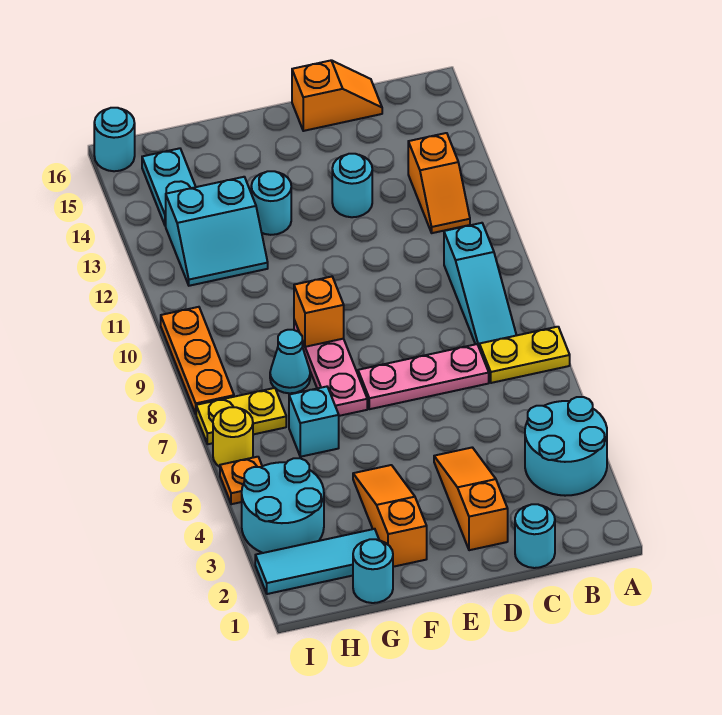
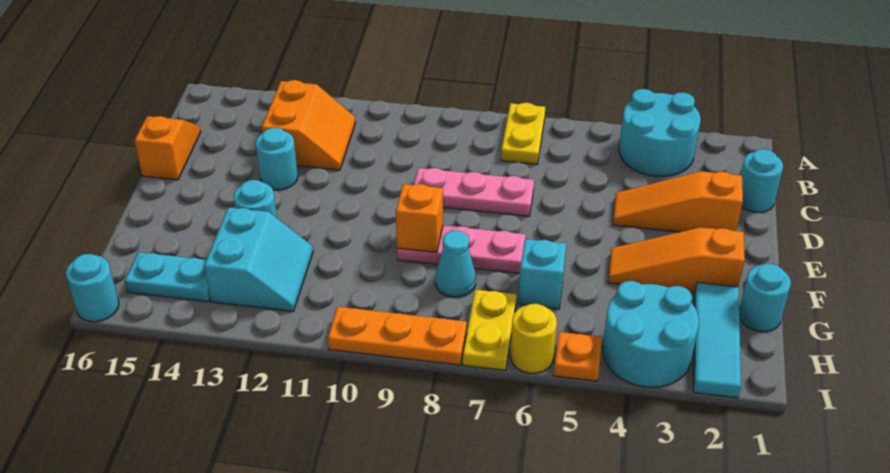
cyan 1x3 slope [444,223,516,346] -> none
orange 1x2 slope [408,133,470,233] -> orange 2x2 slope [262,80,355,170]
pink 1x3 plate [358,344,489,409] -> pink 1x3 plate turned to [414,168,534,216]

